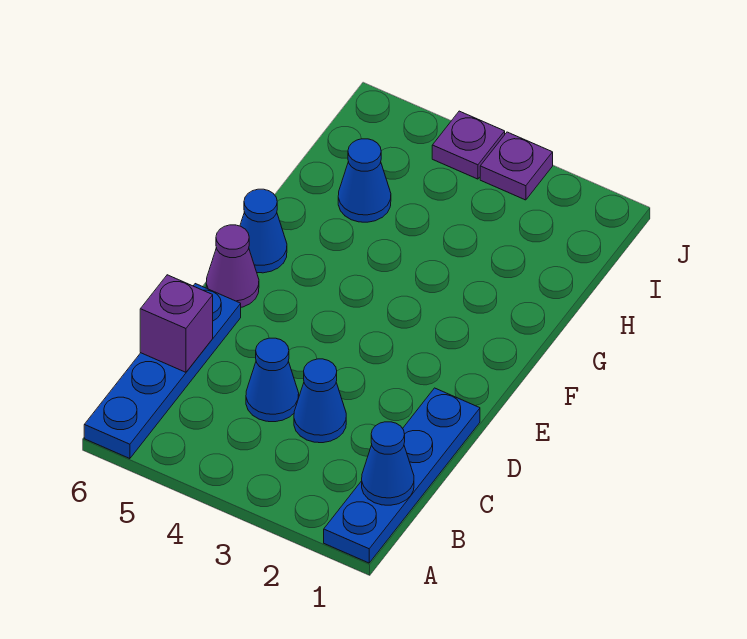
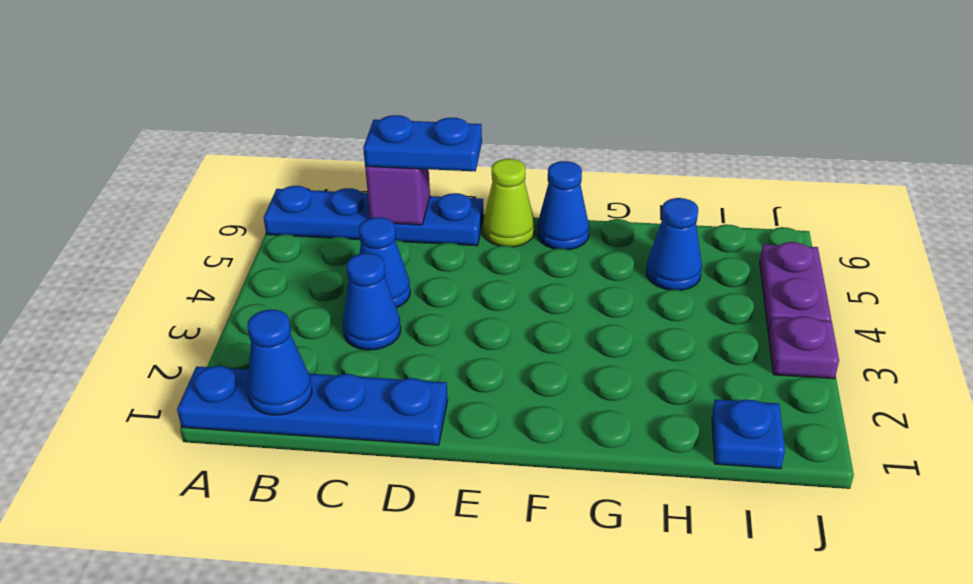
none -> blue 1x2 plate [363,115,482,171]
purple 1x1 cone [206,225,259,307] -> lime 1x1 cone [483,159,535,247]
none -> blue 1x1 plate [712,399,785,469]
purple 1x1 plate [432,111,505,179] -> purple 1x2 plate [760,242,831,334]

